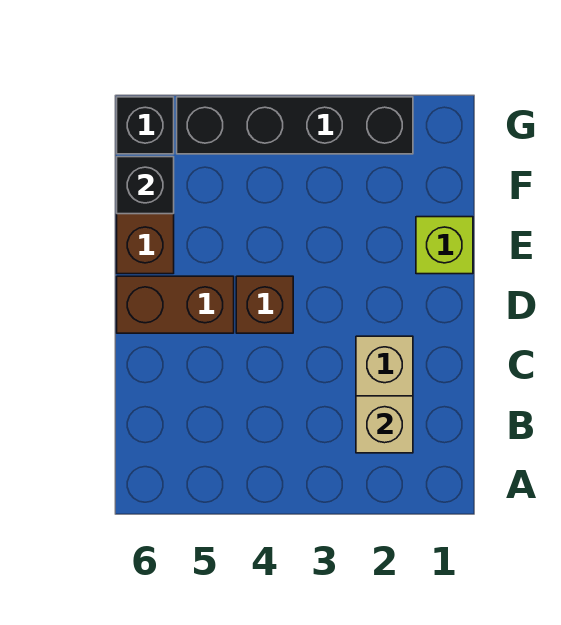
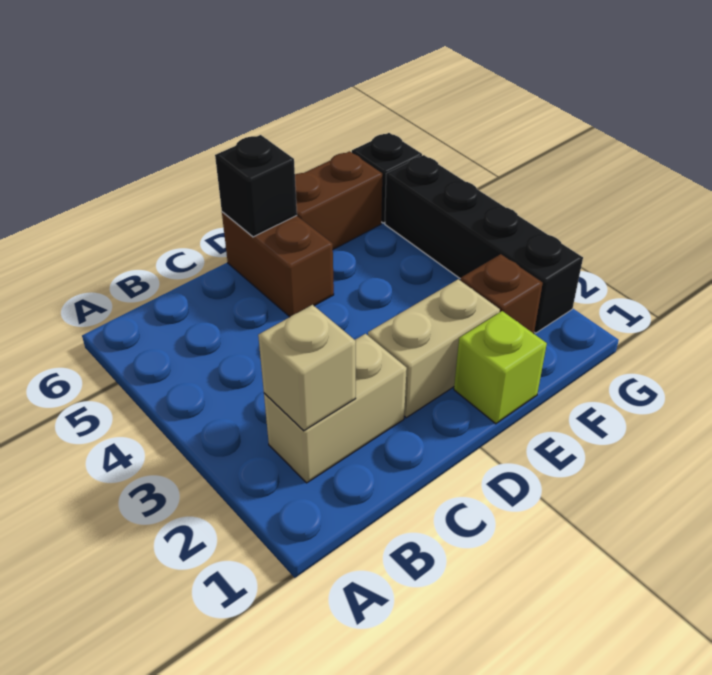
none -> tan 1x2 brick [368,279,500,418]
brown 1x1 brick [236,276,293,333] -> brown 1x1 brick moved to [460,254,543,333]
black 1x1 brick [117,157,174,214] -> black 1x1 brick moved to [215,135,297,237]

